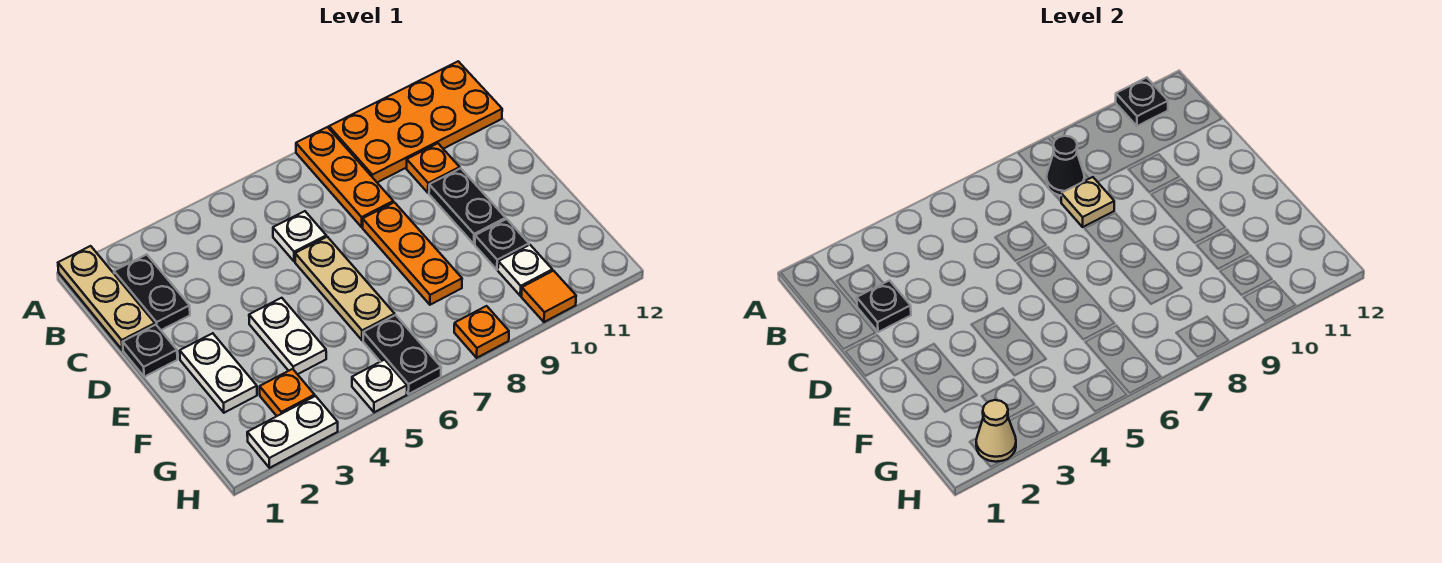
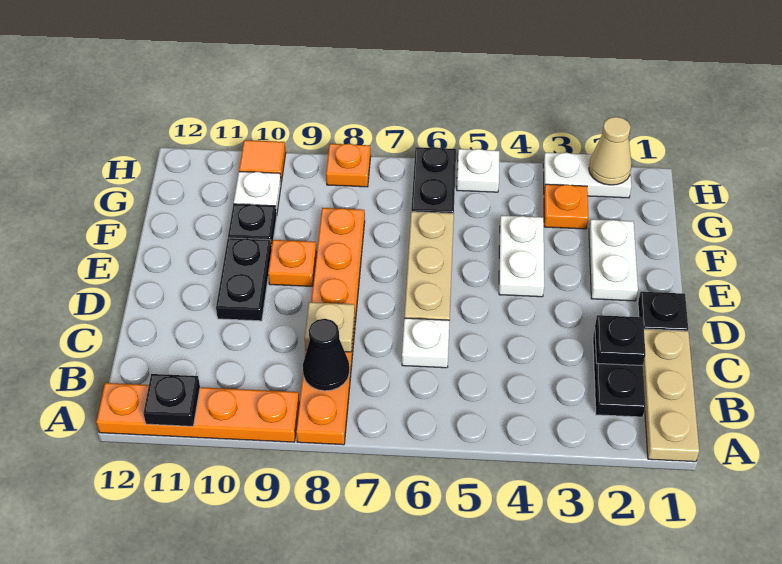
orange 2x4 plate [329,61,502,182] -> orange 1x4 plate [96,383,299,442]
orange 1x1 plate [407,143,460,193] -> orange 1x1 plate moved to [268,240,317,286]

